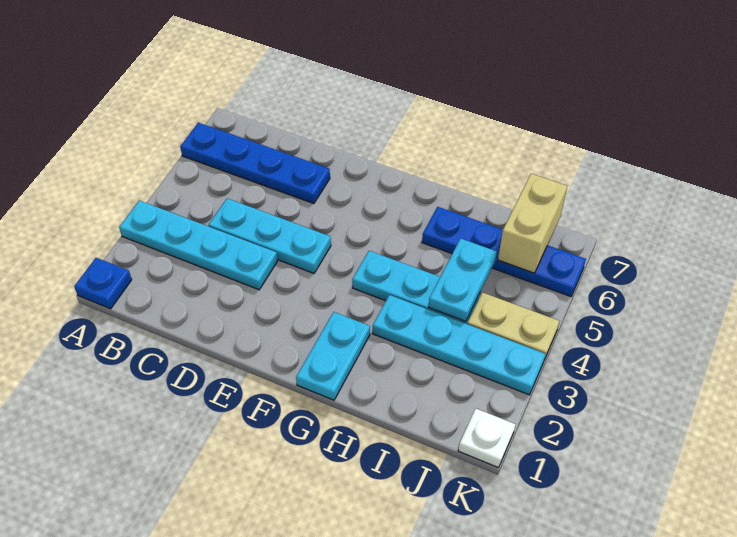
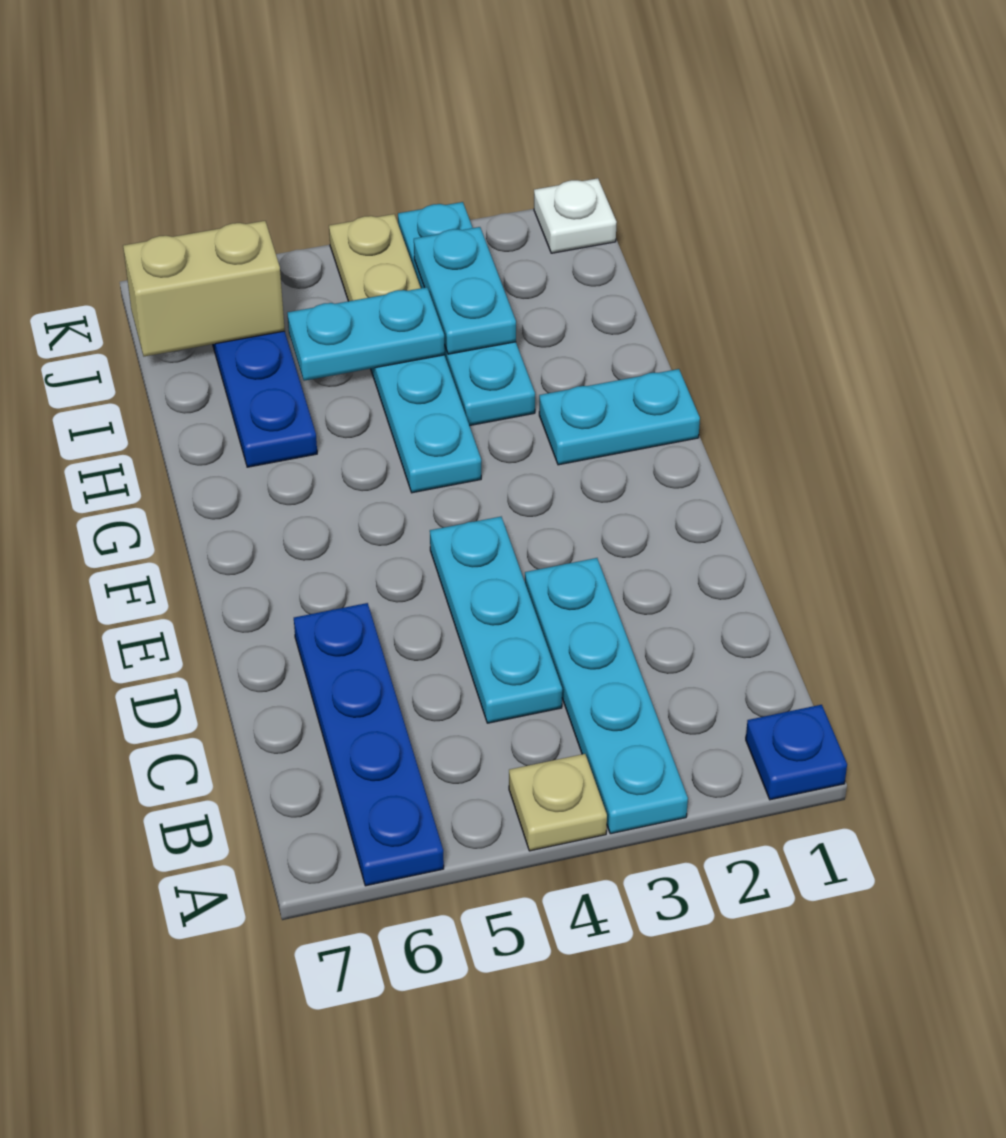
none -> tan 1x1 plate [509,754,607,851]
none -> cyan 1x2 plate [414,227,516,354]

